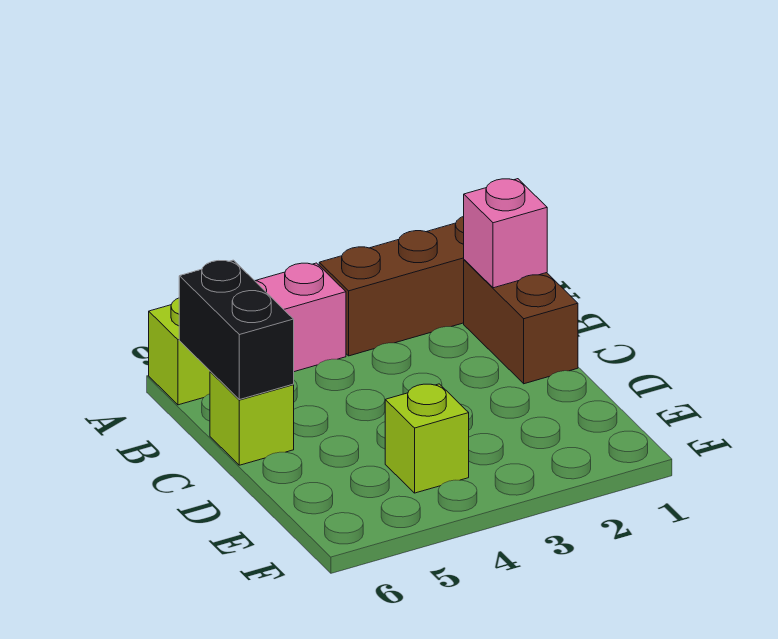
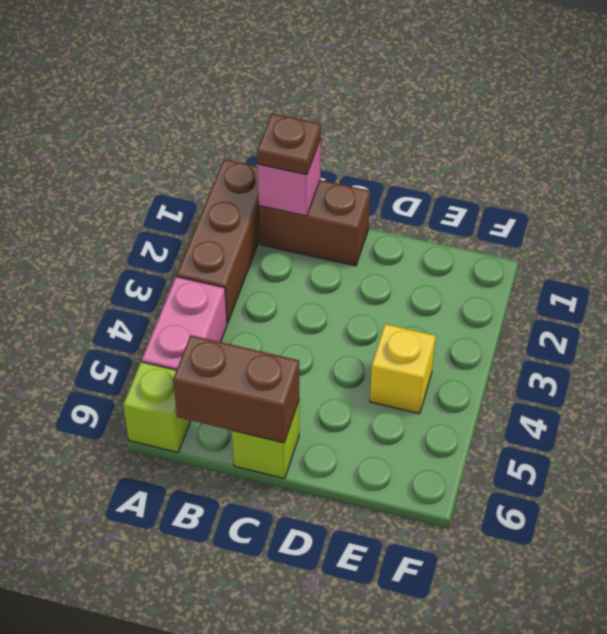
none -> brown 1x1 plate [257,114,321,175]
black 1x2 brick [179,260,294,400] -> brown 1x2 brick [173,335,299,443]
lime 1x1 brick [385,384,469,493] -> yellow 1x1 brick [370,324,436,414]

